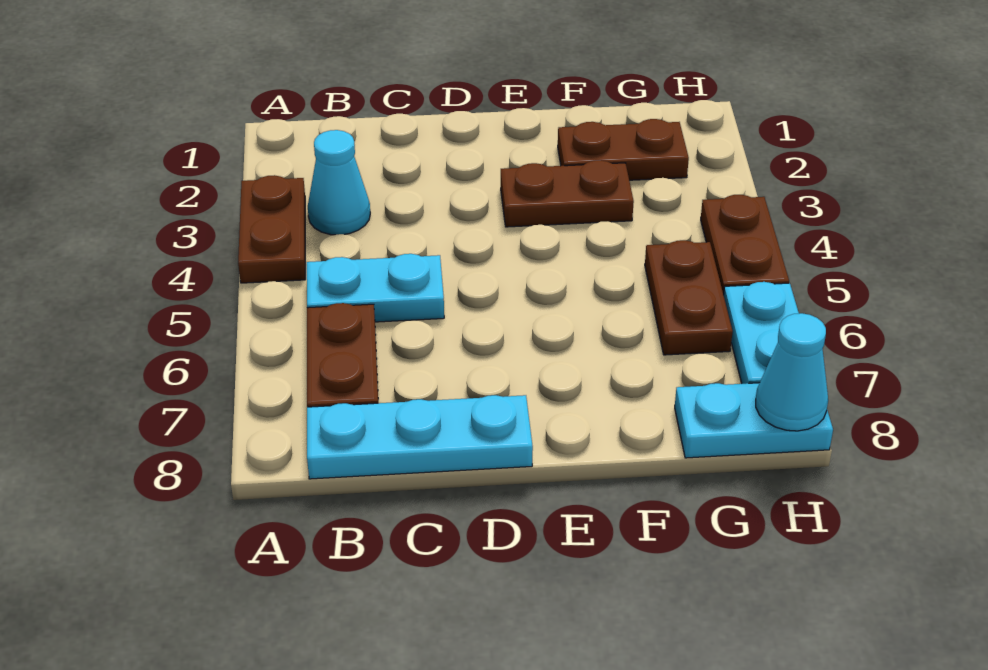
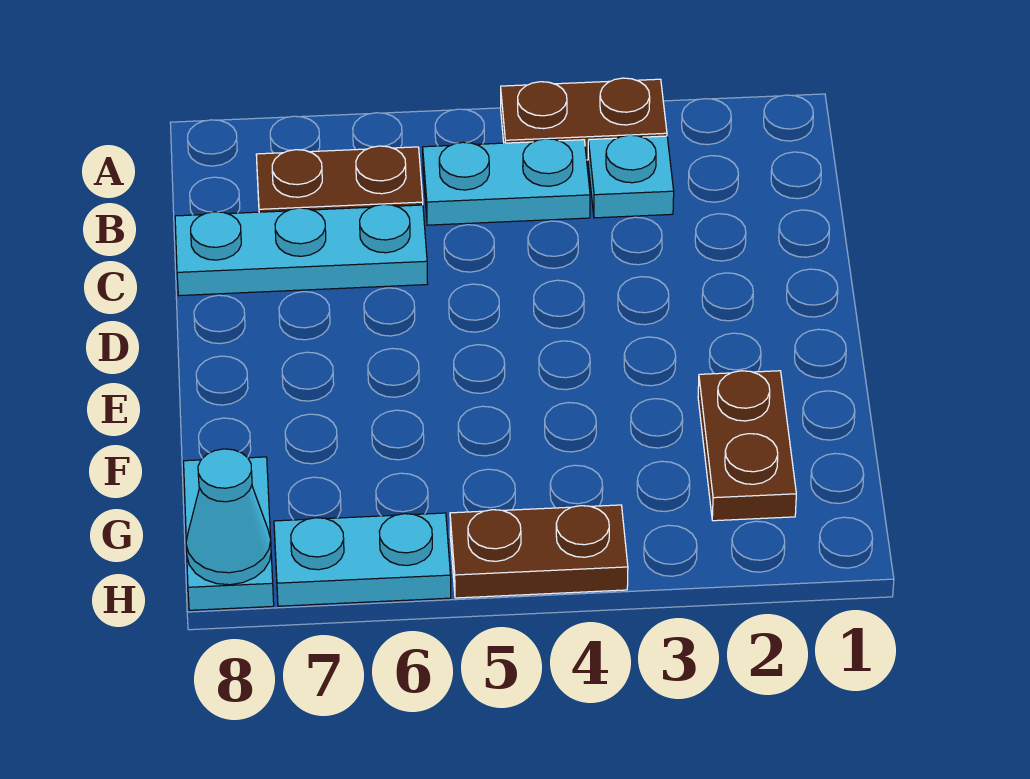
cyan 1x1 cone [308,130,370,235] -> cyan 1x1 plate [588,135,674,218]
cyan 1x2 plate [307,254,444,322] -> cyan 1x2 plate turned to [423,139,590,225]
cyan 1x3 plate [307,395,533,479] -> cyan 1x3 plate turned to [175,204,428,296]
brown 1x2 plate [501,160,634,227] -> none
brown 1x2 plate [645,240,733,355] -> none

